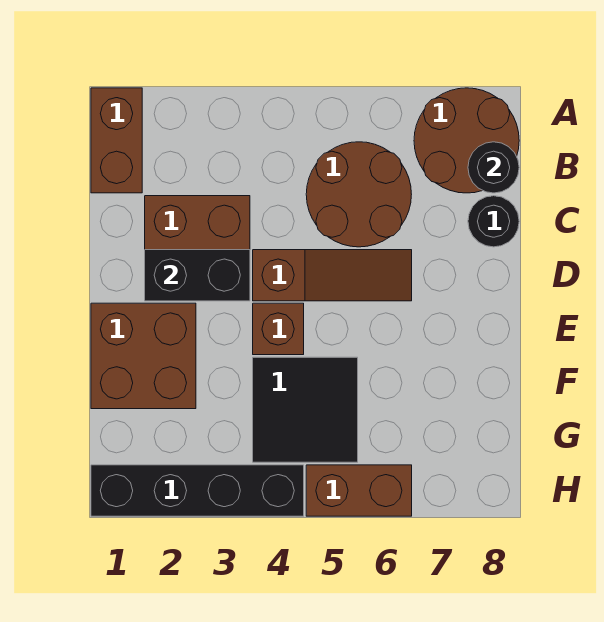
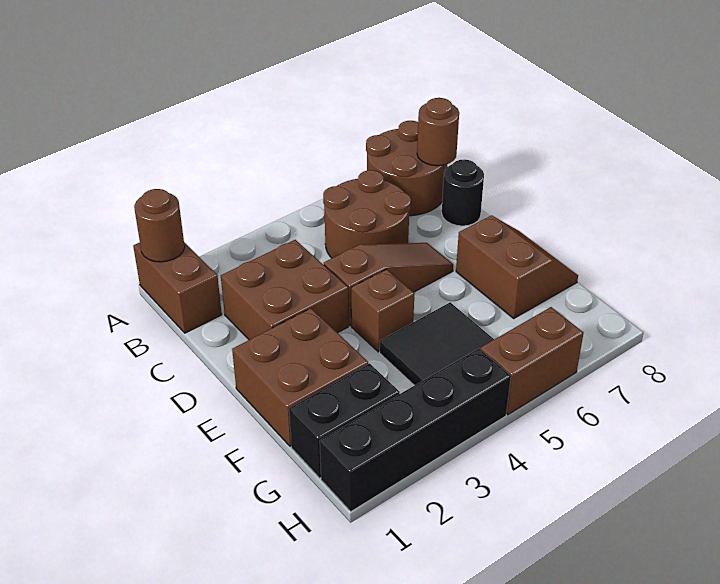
none -> brown 1x1 round brick [134,189,185,262]
black 1x1 round brick [468,142,519,193] -> brown 1x1 round brick [417,98,459,166]
black 1x2 brick [145,250,250,301] -> black 1x2 brick moved to [289,364,400,478]
none -> brown 2x2 slope [456,215,578,318]

